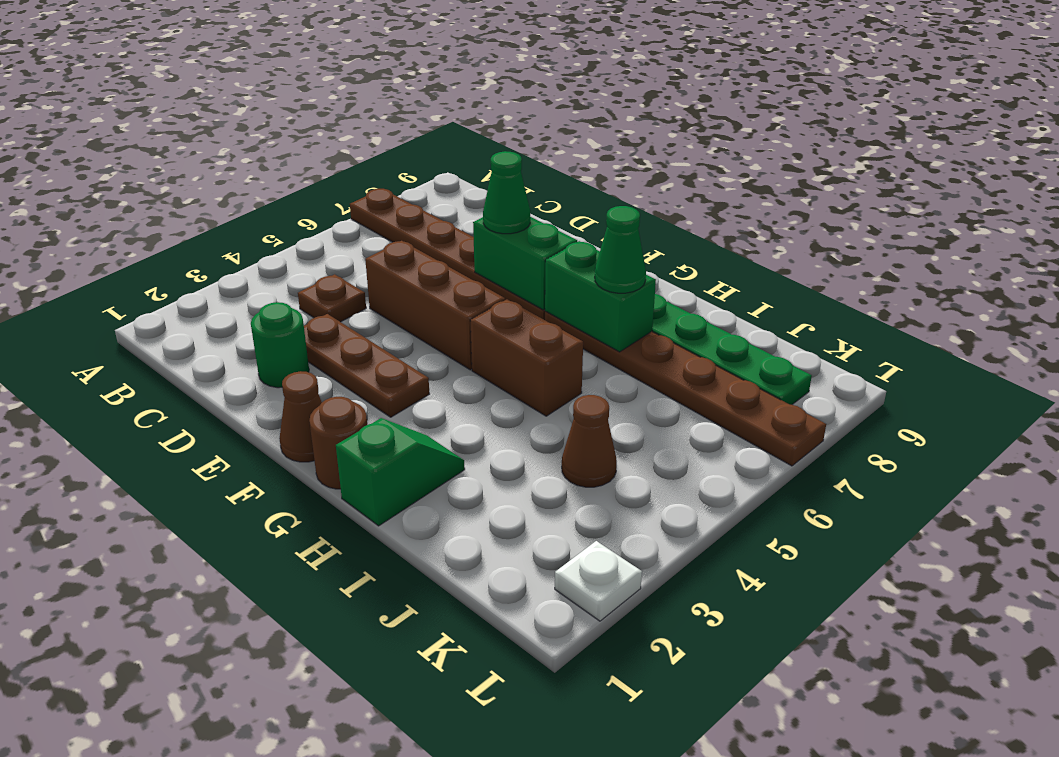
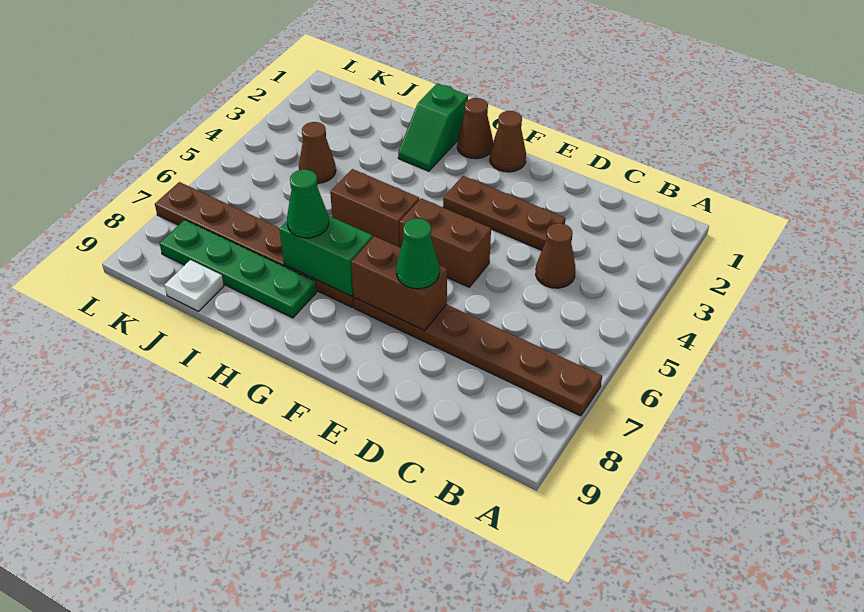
brown 1x1 plate [298,274,366,322] -> brown 1x1 cone [536,223,575,288]
green 1x1 round brick [251,302,309,388] -> none
brown 1x3 brick [365,241,505,370] -> brown 1x2 brick [400,198,491,287]
green 1x2 brick [473,217,577,310] -> brown 1x2 brick [351,236,447,331]
brown 1x1 round brick [309,397,367,489] -> brown 1x1 cone [457,98,493,159]
white 1x1 plate [555,541,642,621] -> white 1x1 plate moved to [164,260,224,311]

